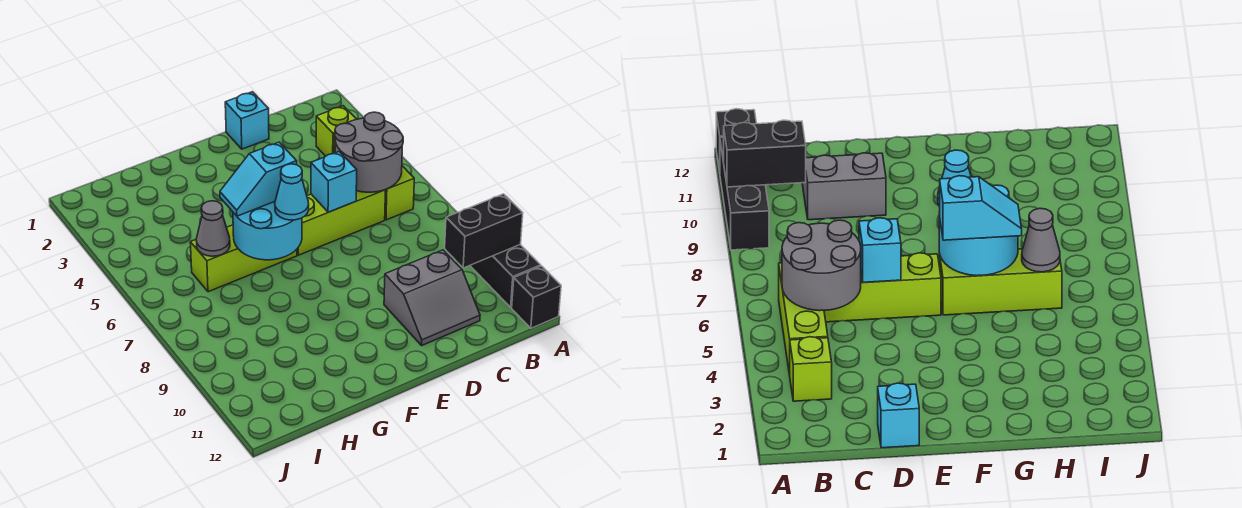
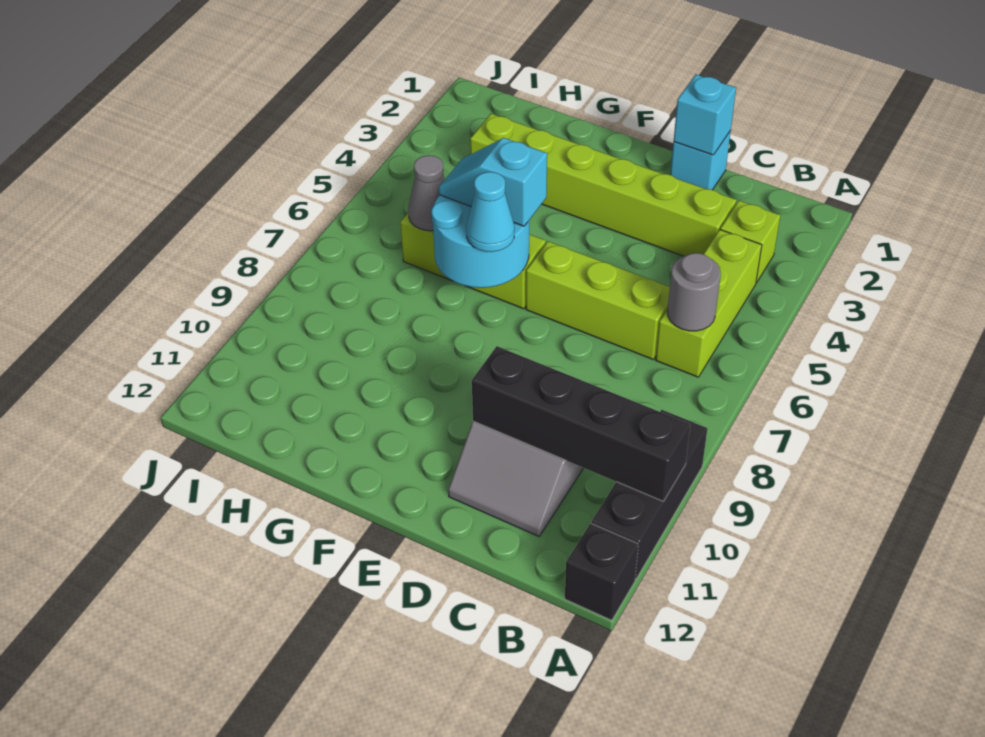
black 1x2 brick [445,194,523,268] -> black 1x4 brick [472,346,690,501]
grey 2x2 round brick [335,112,403,192] -> grey 1x1 round brick [668,253,721,331]
none -> lime 1x6 brick [470,114,736,256]
cyan 1x1 brick [311,152,357,212] -> cyan 1x1 brick moved to [674,75,736,155]

